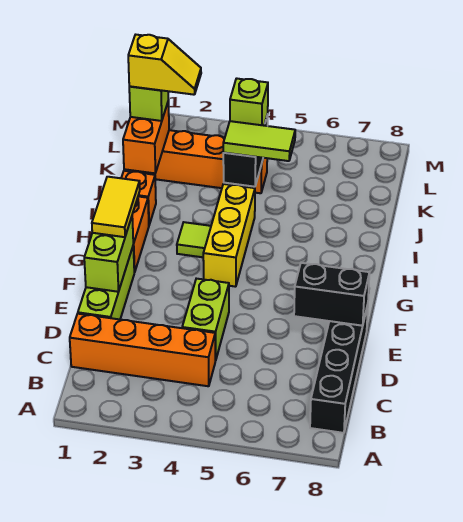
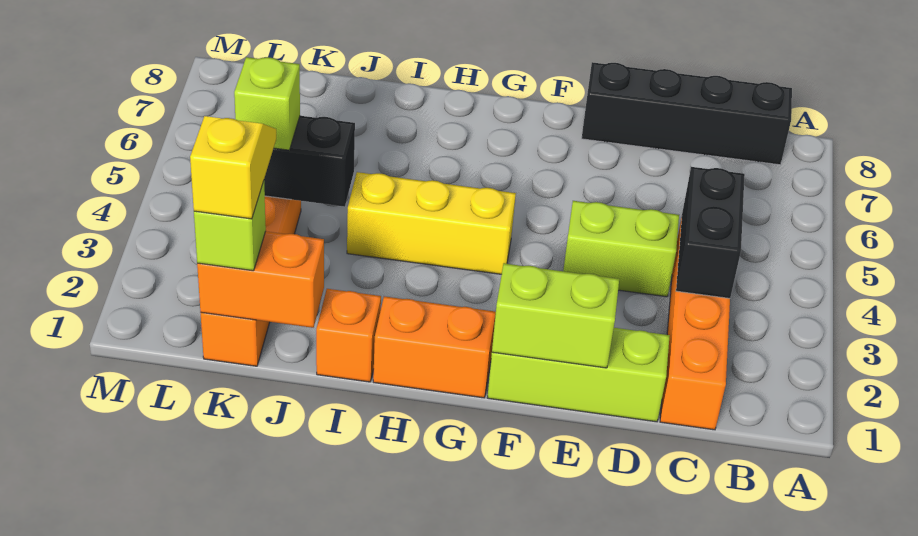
black 1x2 brick [294,263,370,326] -> black 1x2 brick moved to [676,167,745,298]
yellow 1x2 tile [92,177,140,237] -> none
lime 1x1 tile [177,222,211,257] -> none
lime 1x2 tile [223,121,295,161] -> none

